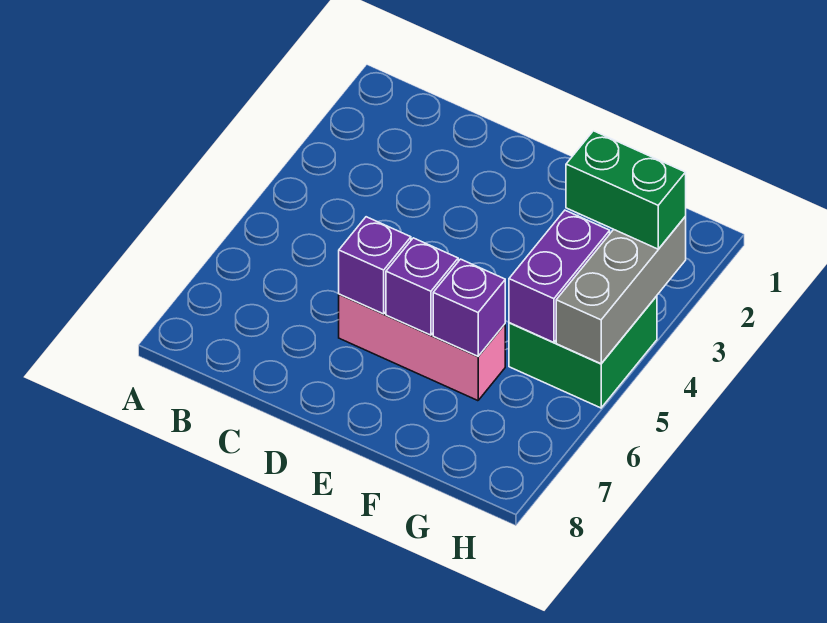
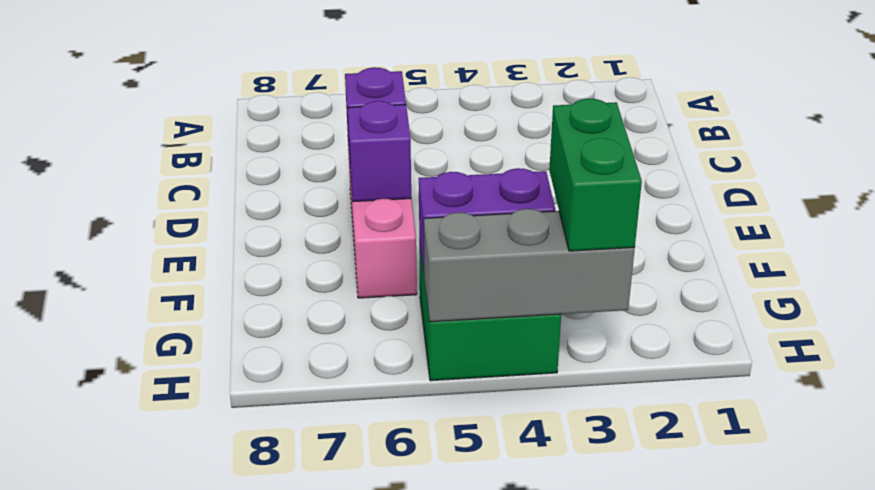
purple 1x1 brick [433,259,505,356] -> none

